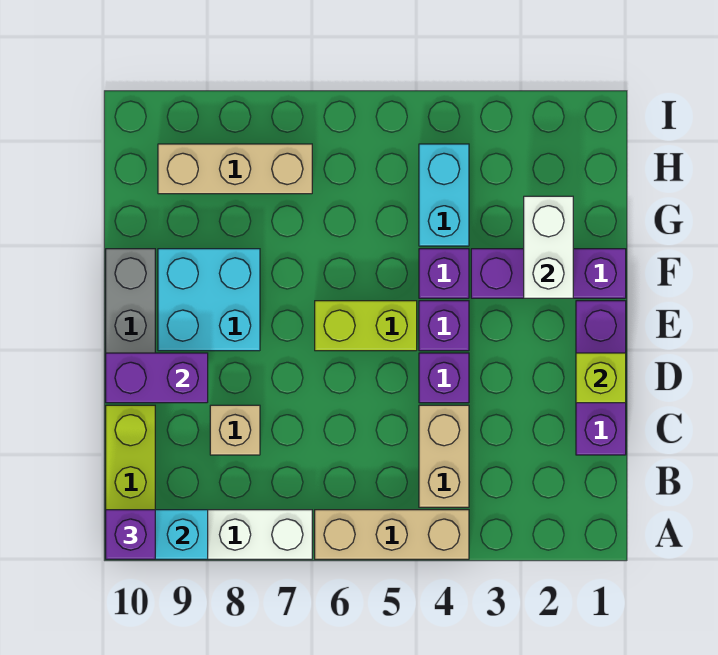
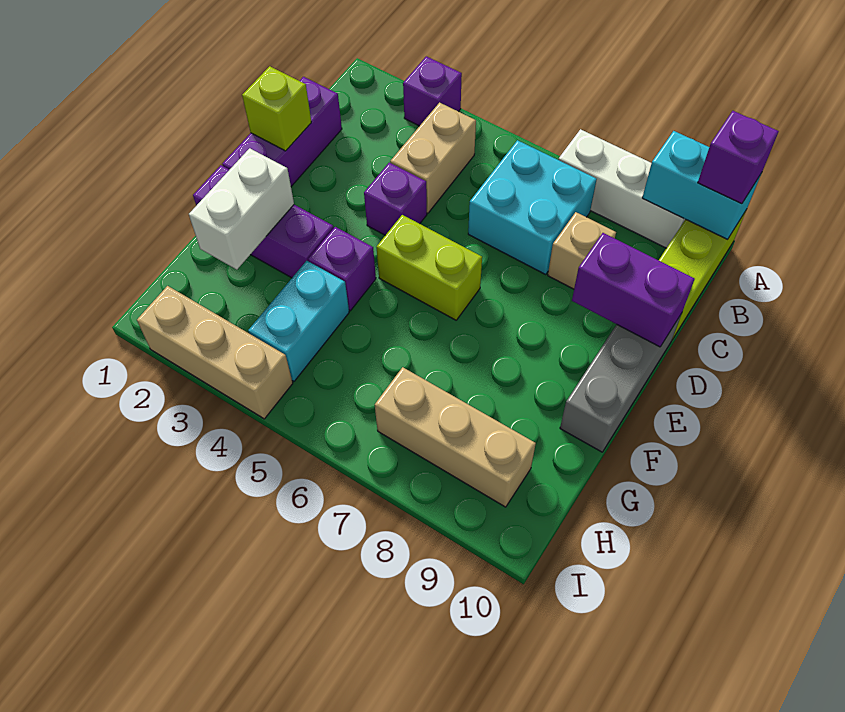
tan 1x3 brick [315,510,469,559] -> tan 1x3 brick moved to [137,286,293,419]
purple 1x1 brick [419,301,469,351] -> purple 1x1 brick moved to [403,56,462,126]
cyan 2x2 brick [158,249,260,351] -> cyan 2x2 brick moved to [468,140,597,275]

